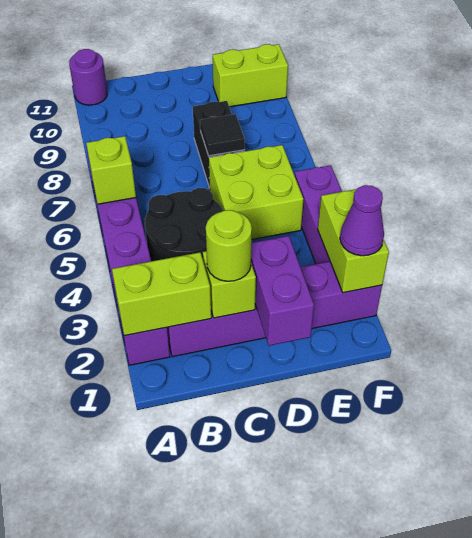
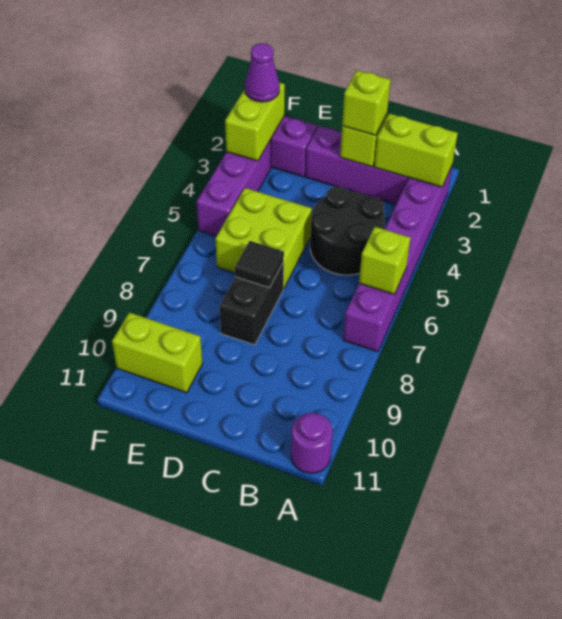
lime 1x1 round brick [206,210,252,281] -> lime 1x1 brick [342,70,391,135]
purple 1x2 brick [251,236,314,346] -> none

